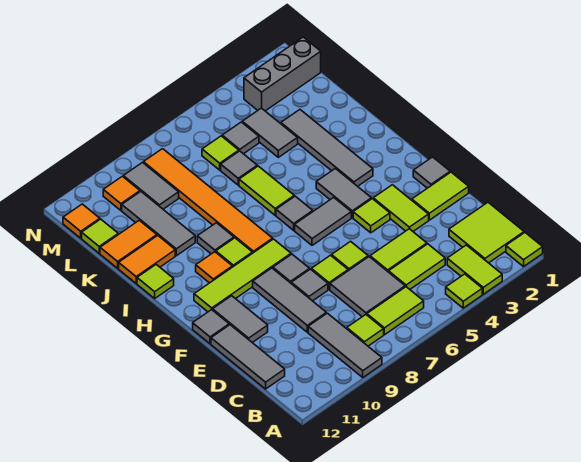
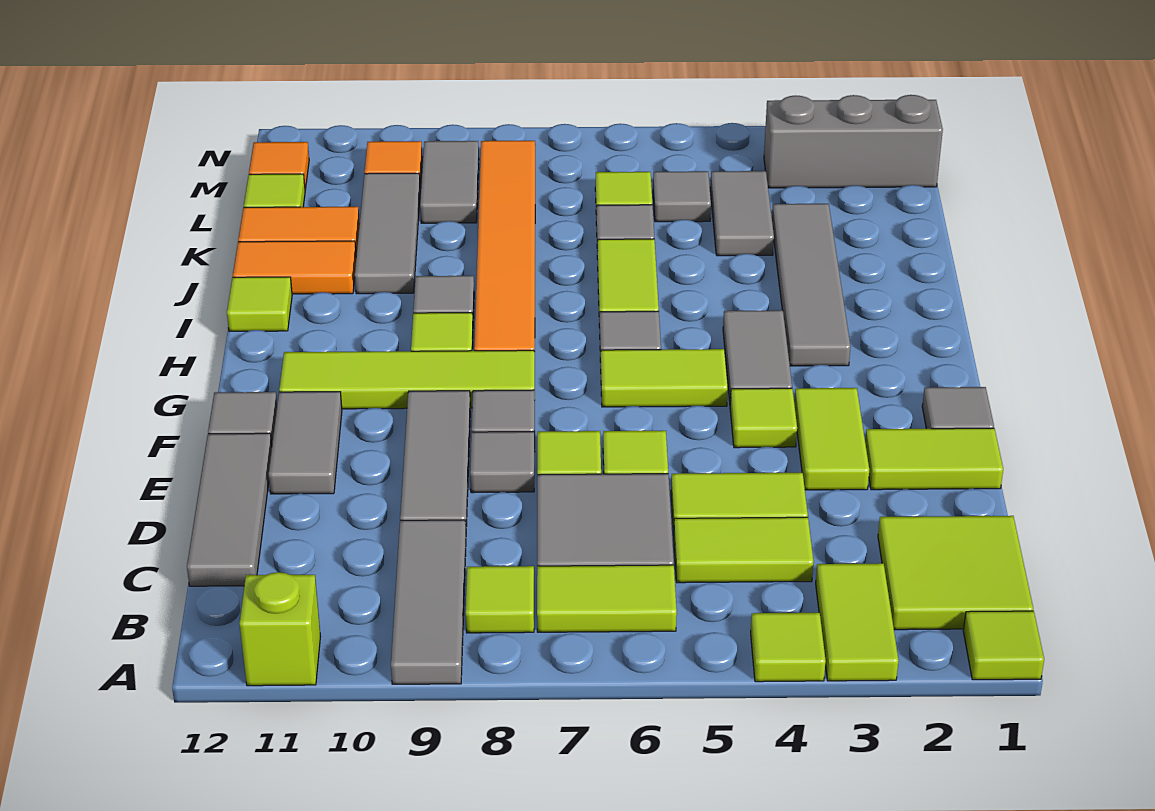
none -> lime 1x1 brick [239,572,320,686]
grey 1x2 tile [295,197,351,245] -> lime 1x2 tile [601,349,728,407]
orange 1x1 tile [196,252,232,283] -> none

